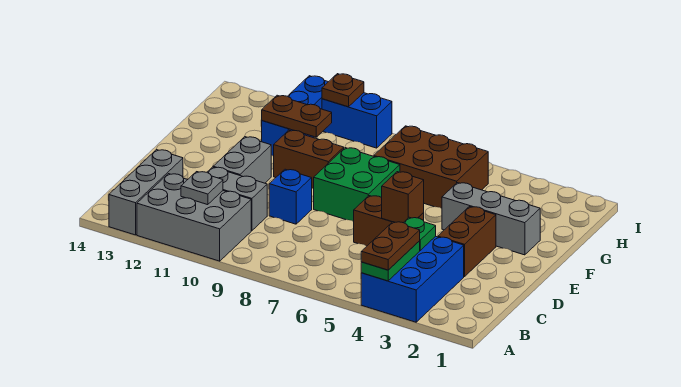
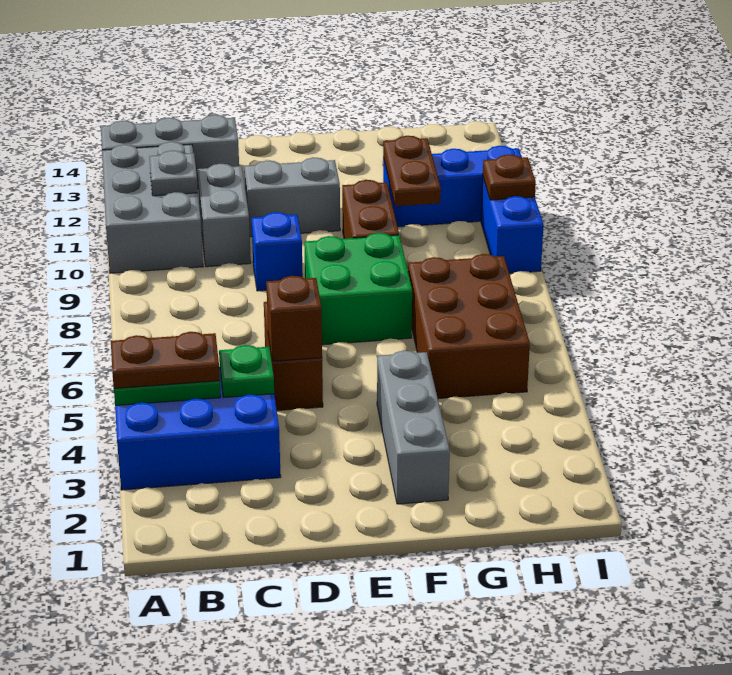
brown 1x2 brick [438,207,496,277] -> none

